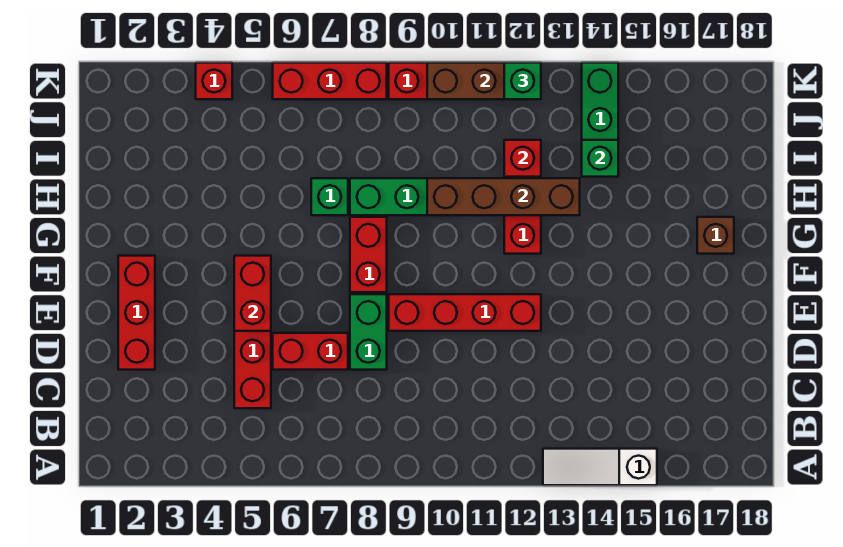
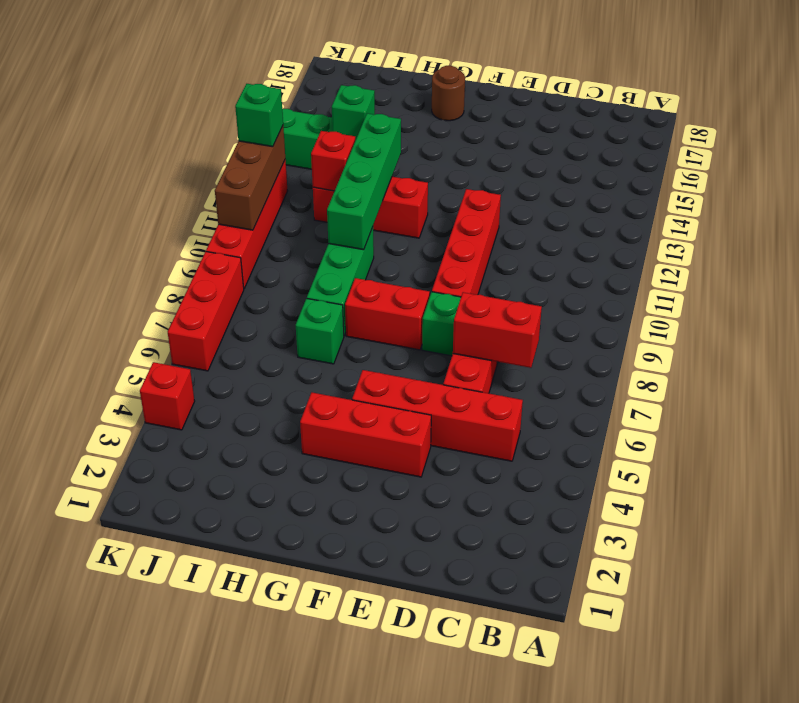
white 1x3 slope [543,449,657,485] -> none
red 1x3 brick [118,256,155,370] -> red 1x3 brick moved to [300,392,431,477]
red 1x2 brick [234,256,271,331] -> red 1x2 brick moved to [453,292,542,368]
brown 1x1 brick [697,217,734,254] -> brown 1x1 round brick [432,66,465,121]
brown 1x4 brick [427,178,580,215] -> green 1x4 brick [327,113,401,250]

